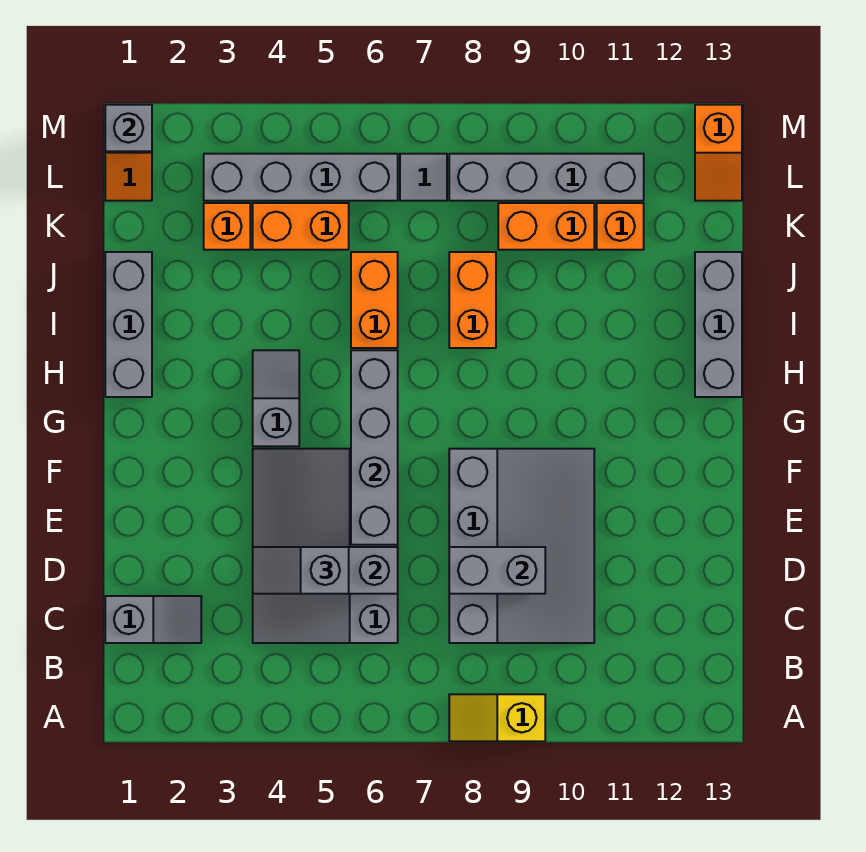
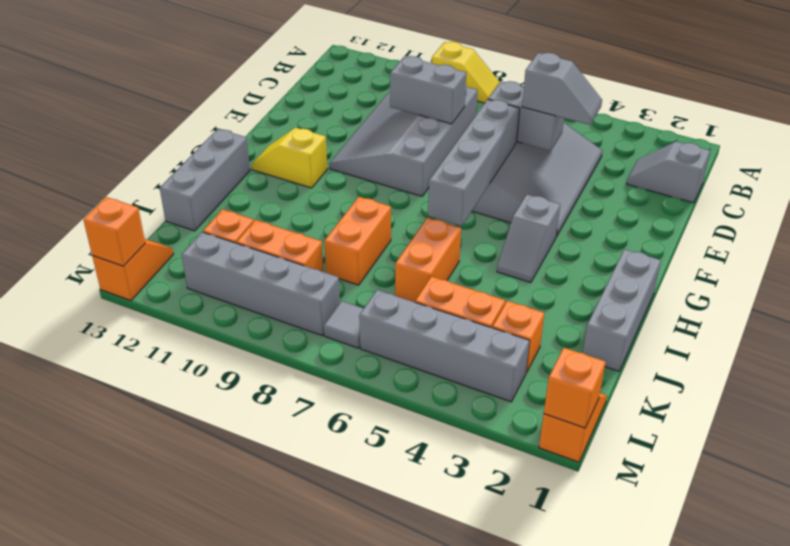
none -> yellow 1x2 slope [252,128,327,188]
grey 1x1 brick [105,105,152,151] -> orange 1x1 brick [544,348,606,428]
none -> orange 1x1 brick [83,197,145,266]

